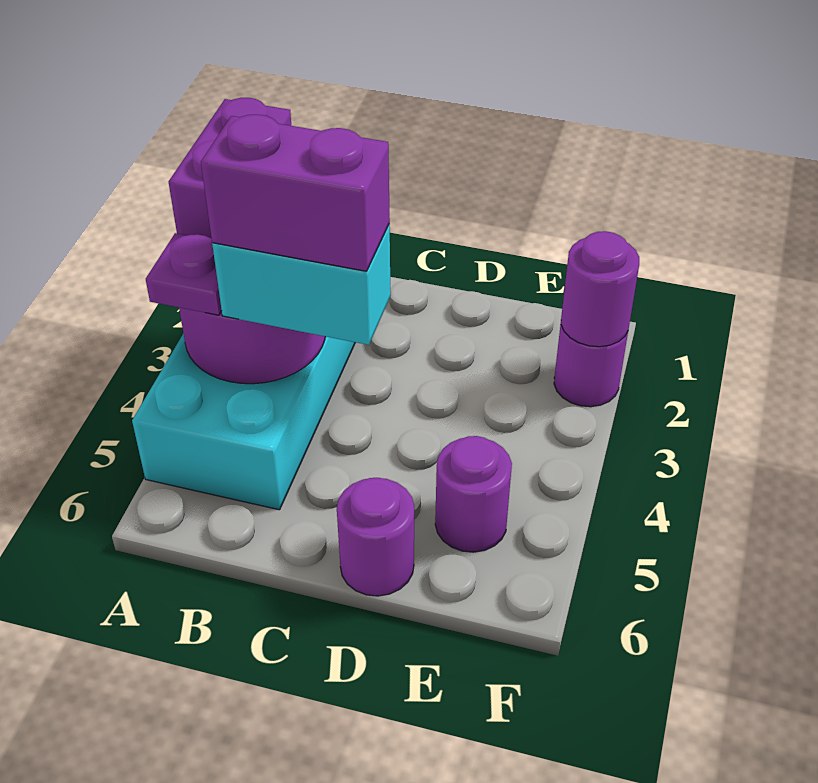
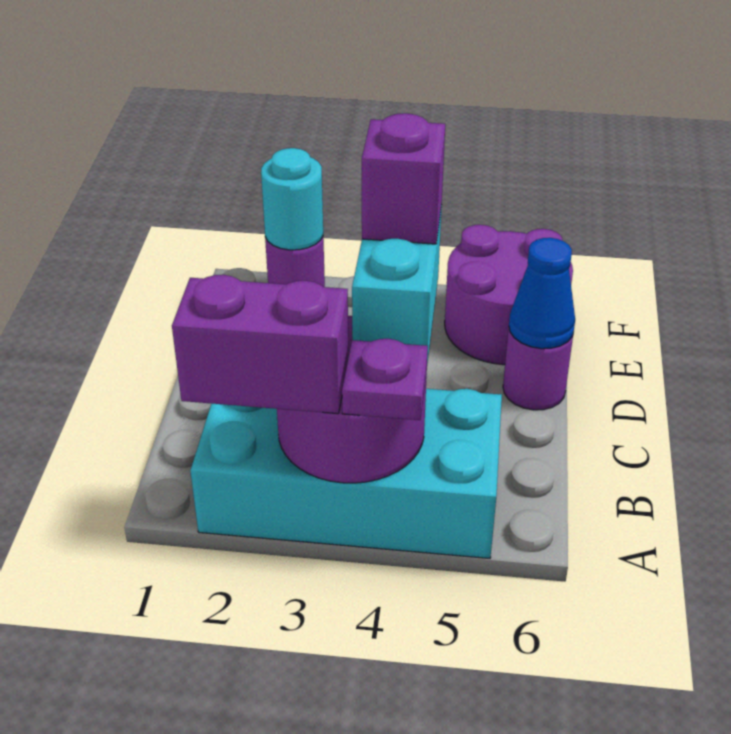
purple 1x2 brick [201,115,390,271] -> purple 1x1 brick [362,113,445,244]
none -> blue 1x1 cone [509,238,575,349]
purple 1x1 round brick [435,436,512,552] -> purple 2x2 round brick [445,225,573,365]
purple 1x1 round brick [561,231,639,347] -> cyan 1x1 round brick [261,148,323,250]

